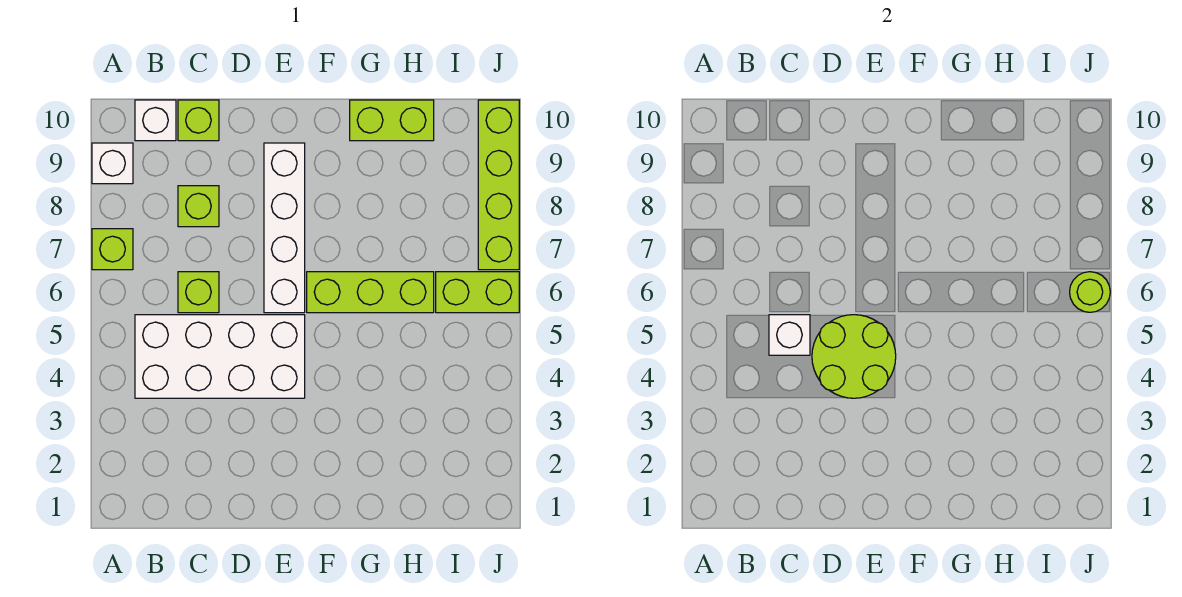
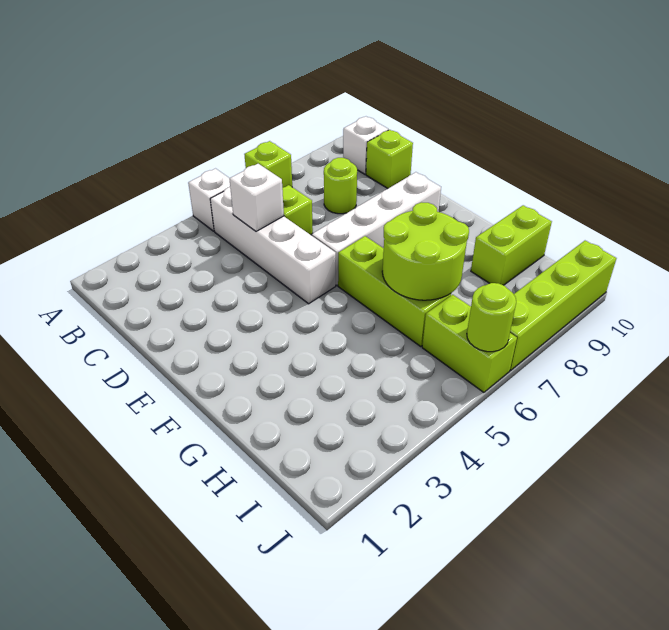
white 1x1 brick [92,143,133,184] -> white 1x1 brick moved to [188,169,230,231]
white 2x4 brick [135,315,305,398] -> white 1x4 brick [210,187,336,304]
lime 1x1 brick [178,186,219,227] -> lime 1x1 round brick [324,158,357,214]
lime 2x2 round brick [812,315,896,398] -> lime 2x2 round brick moved to [382,202,469,300]
lime 1x2 brick [350,100,434,141] -> lime 1x2 brick turned to [471,205,552,285]

